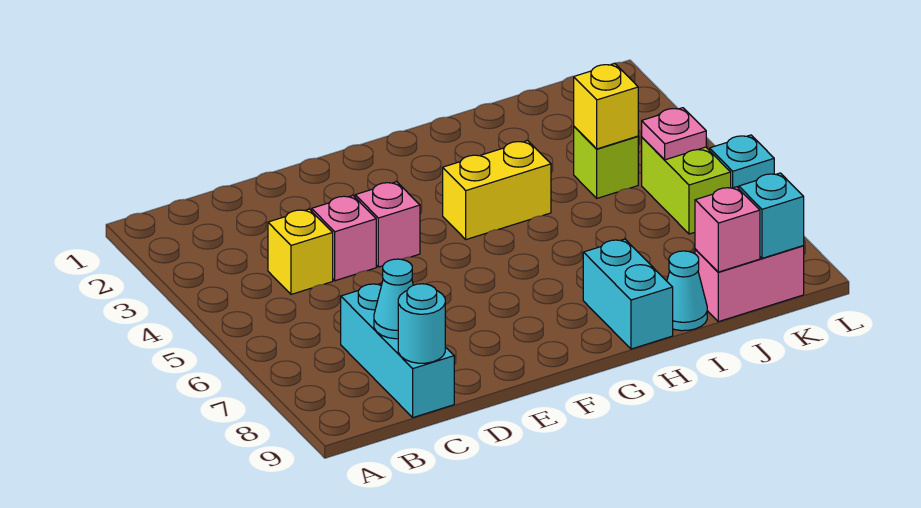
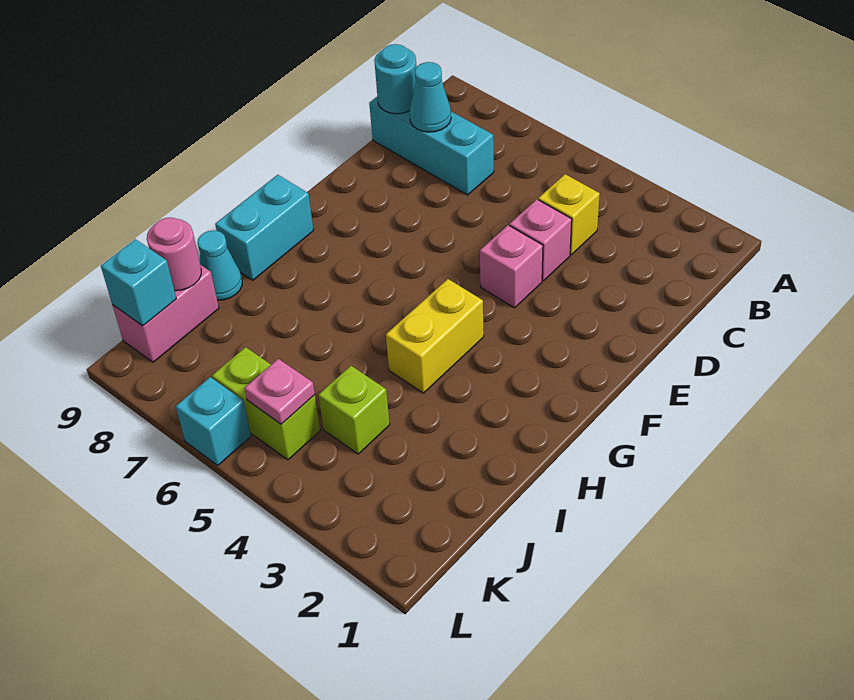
cyan 1x2 brick [583,239,673,349] -> cyan 1x2 brick turned to [215,175,314,280]
yellow 1x1 brick [574,64,638,149] -> none
pink 1x1 brick [695,187,760,272] -> pink 1x1 round brick [147,217,201,291]

